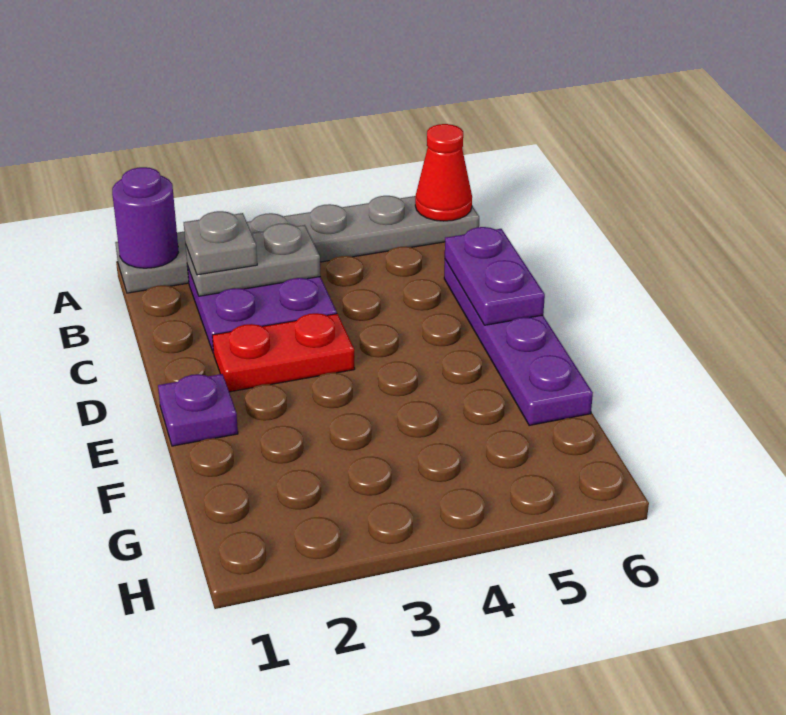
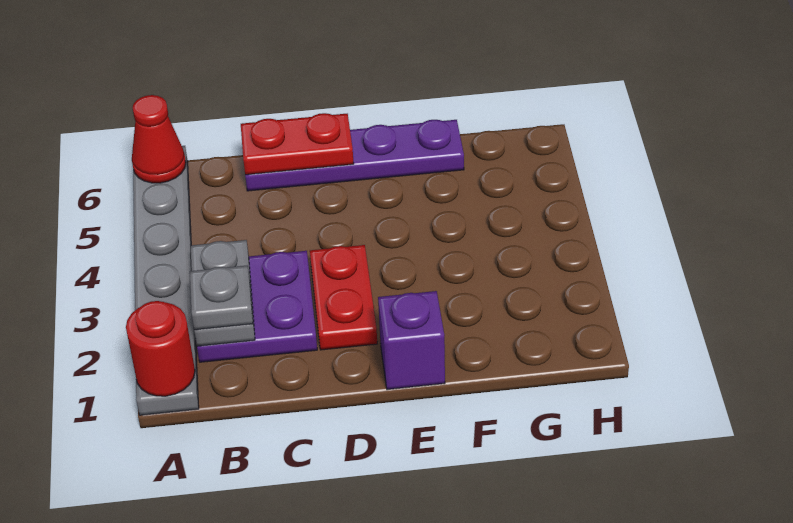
purple 1x1 round brick [112,167,178,268] -> red 1x1 round brick [126,301,195,396]
purple 1x2 plate [445,227,545,325] -> red 1x2 plate [241,113,354,175]
purple 1x1 plate [158,374,238,446] -> purple 1x1 brick [378,291,445,390]

